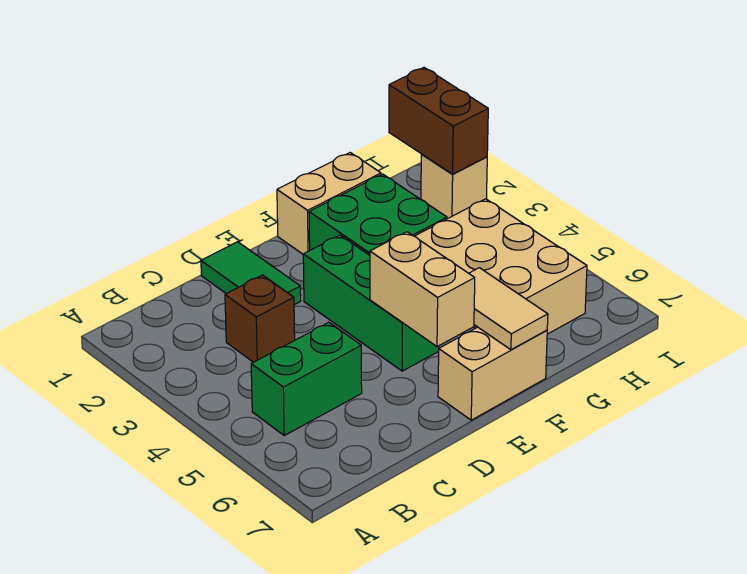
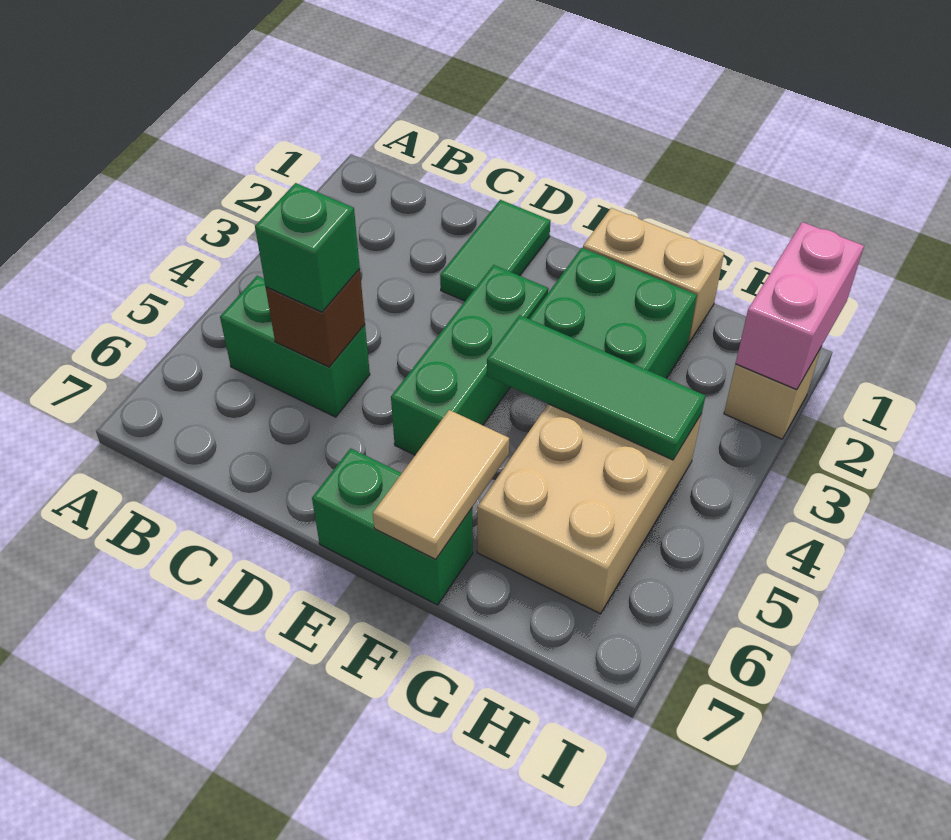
brown 1x1 brick [225,275,295,362] -> brown 1x1 brick moved to [266,269,365,367]
none -> green 1x1 brick [255,183,360,312]
tan 1x2 brick [370,232,475,347] -> none
tan 1x2 brick [438,327,547,420] -> green 1x2 brick [312,448,473,605]
none -> green 1x3 tile [487,315,705,460]
brown 1x2 brick [389,68,488,174] -> pink 1x2 brick [736,222,864,390]

